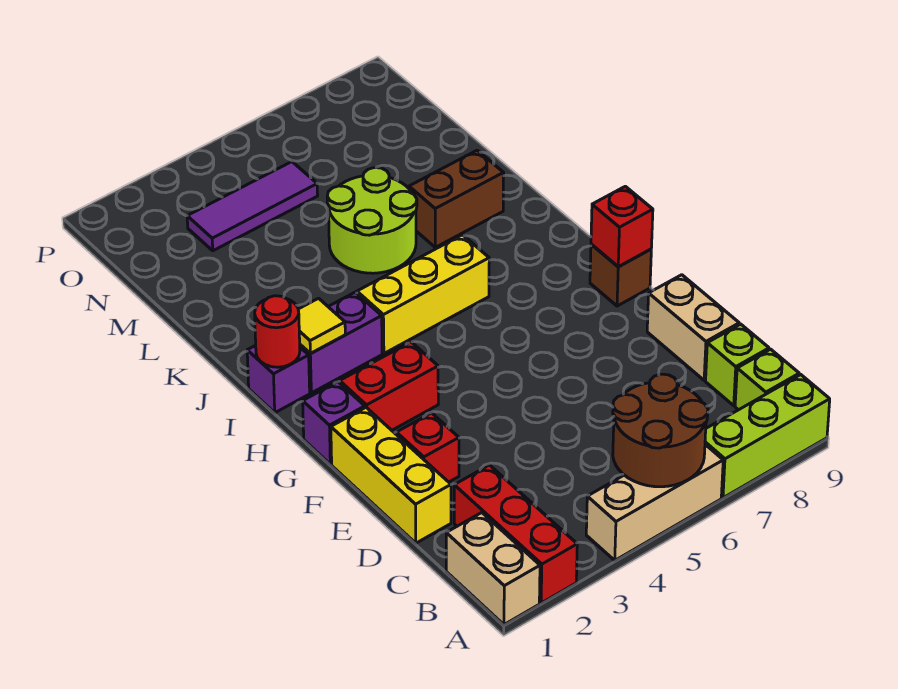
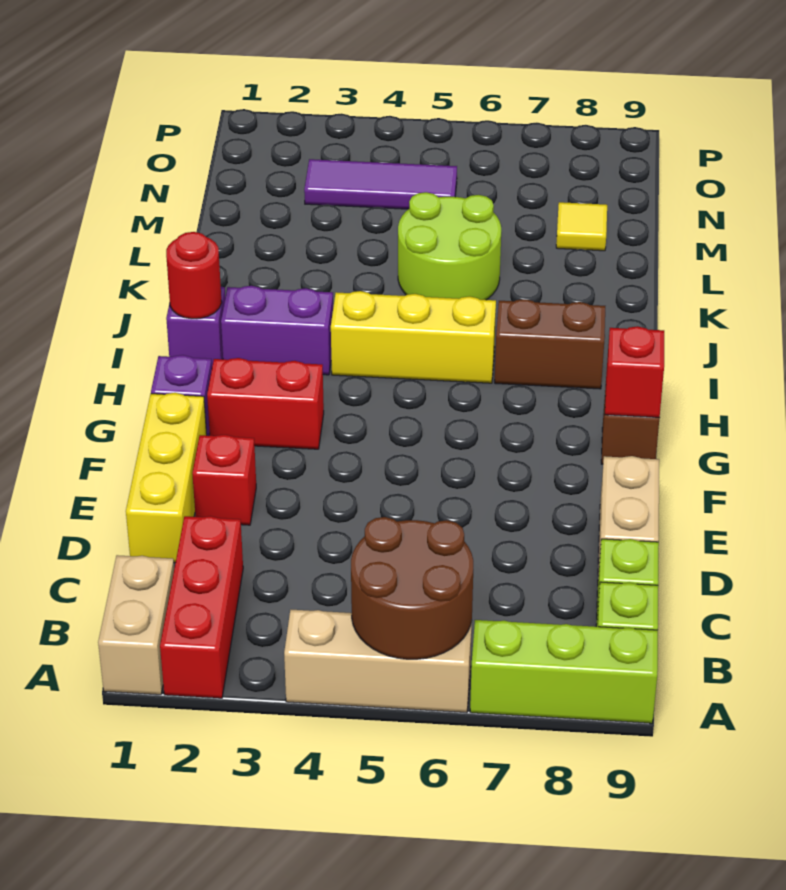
yellow 1x1 tile [298,298,345,354] -> yellow 1x1 tile moved to [556,202,607,251]
brown 1x2 brick [409,150,504,247] -> brown 1x2 brick moved to [495,299,605,389]

